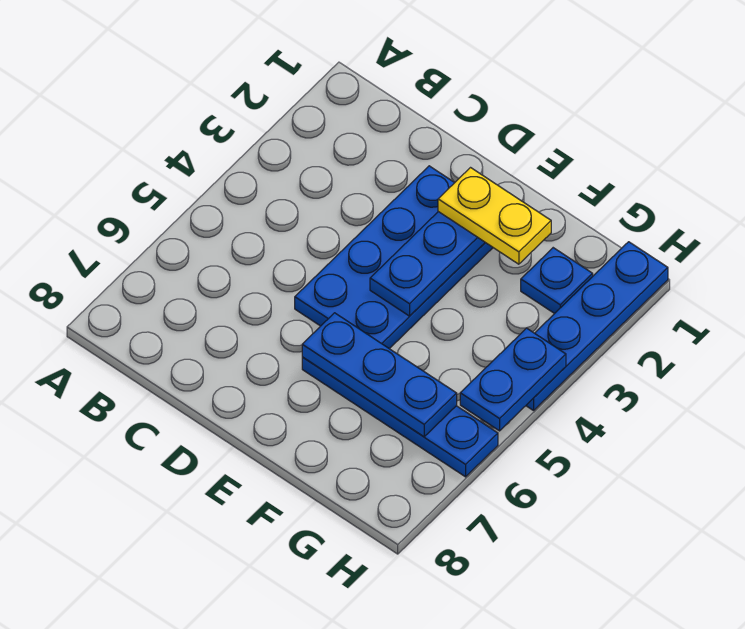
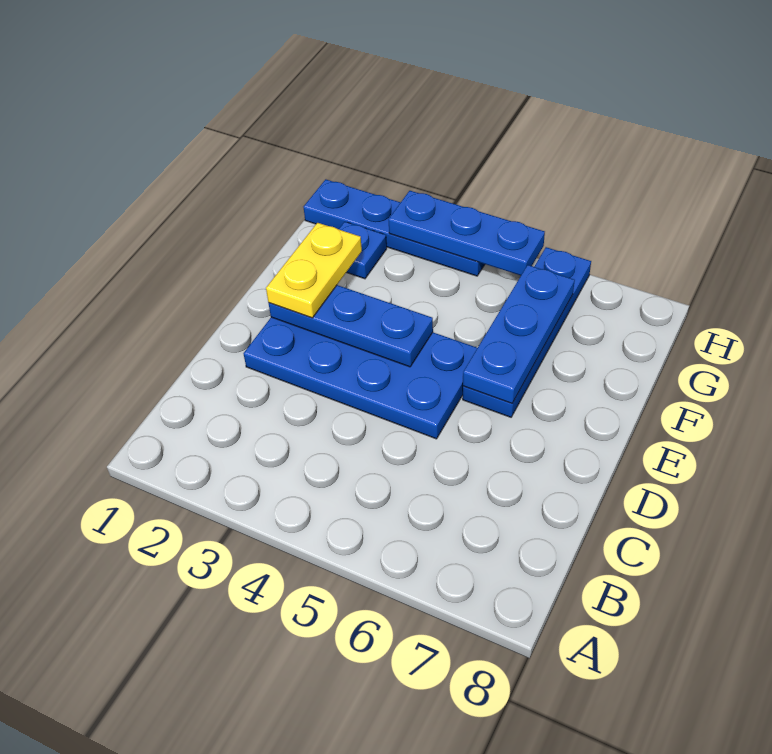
blue 1x2 plate [460,328,566,431] -> blue 1x3 plate [389,191,545,275]

